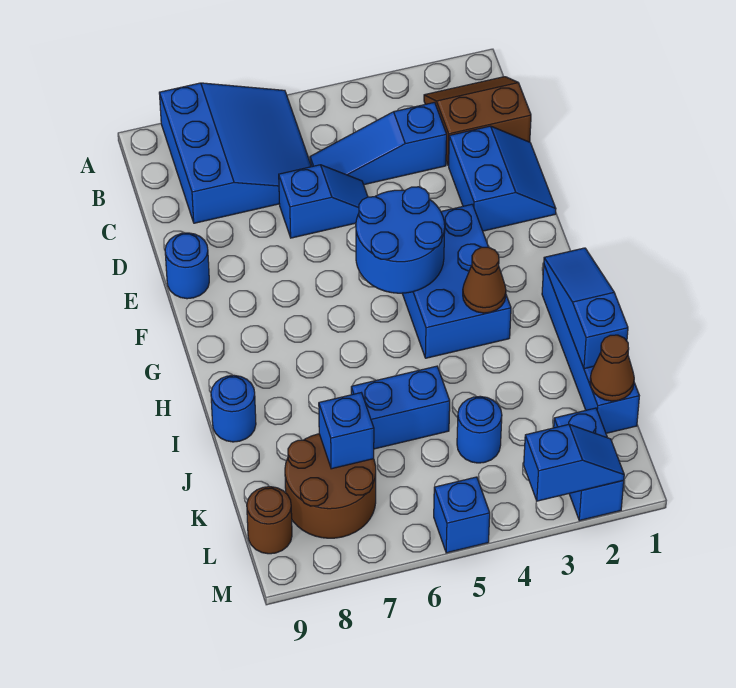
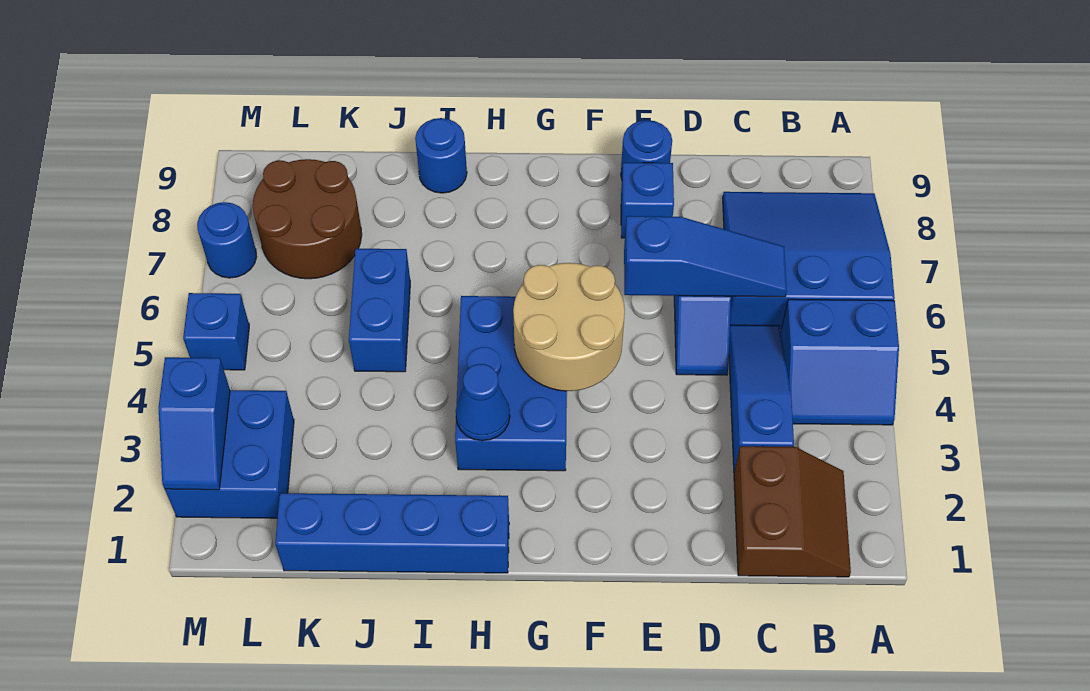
blue 3x3 slope [159,83,311,223] -> blue 3x3 slope turned to [723,192,895,329]
blue 2x2 slope [449,126,556,231] -> blue 2x2 slope moved to [781,299,899,425]
blue 2x3 brick [402,204,511,358] -> blue 2x3 brick turned to [455,296,567,471]
blue 2x2 round brick [356,187,445,293] -> tan 2x2 round brick [513,263,625,391]
blue 1x3 slope [544,248,628,369] -> blue 1x3 slope moved to [624,216,787,297]
brown 1x1 cone [463,247,506,313] -> blue 1x1 cone [456,364,510,441]
brown 1x1 cone [590,335,634,401] -> none
blue 1x1 round brick [457,396,502,463] -> blue 1x1 round brick moved to [197,202,256,278]
blue 1x1 brick [319,393,374,469] -> blue 1x1 brick moved to [621,162,674,238]
blue 1x2 brick [554,408,624,521] -> blue 2x2 brick [165,390,294,518]
brown 1x1 round brick [247,487,292,554] -> none

